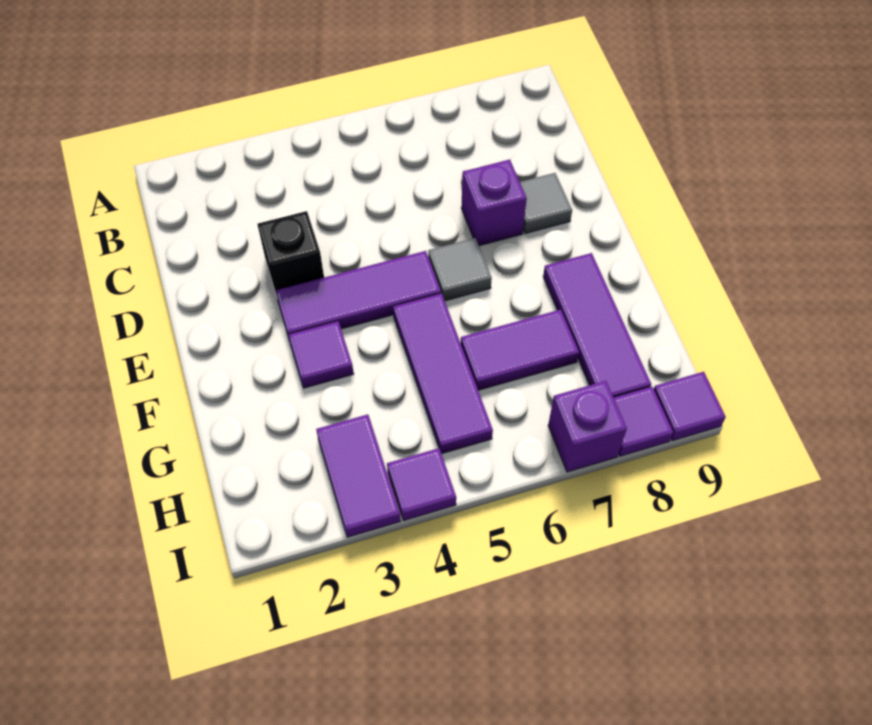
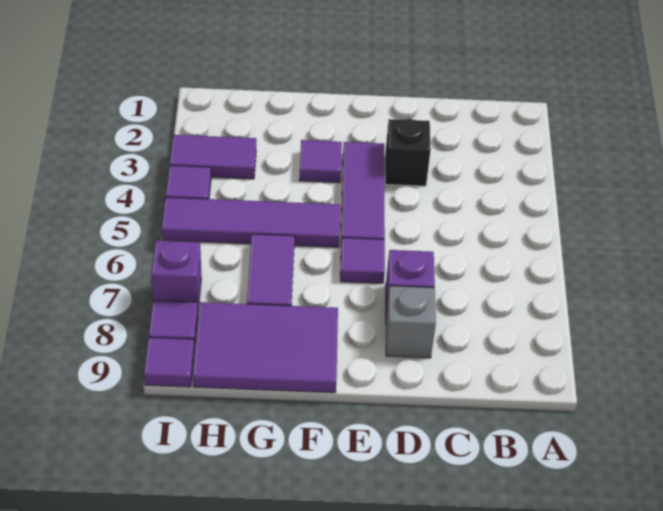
grey 1x1 tile [520,173,572,234] -> grey 1x1 brick [386,286,436,358]
grey 1x1 tile [428,238,492,301] -> purple 1x1 tile [340,238,385,283]
purple 1x3 tile [393,293,493,454] -> purple 1x4 tile [162,197,340,247]
purple 1x3 tile [543,253,651,398] -> purple 2x3 tile [193,302,338,393]

